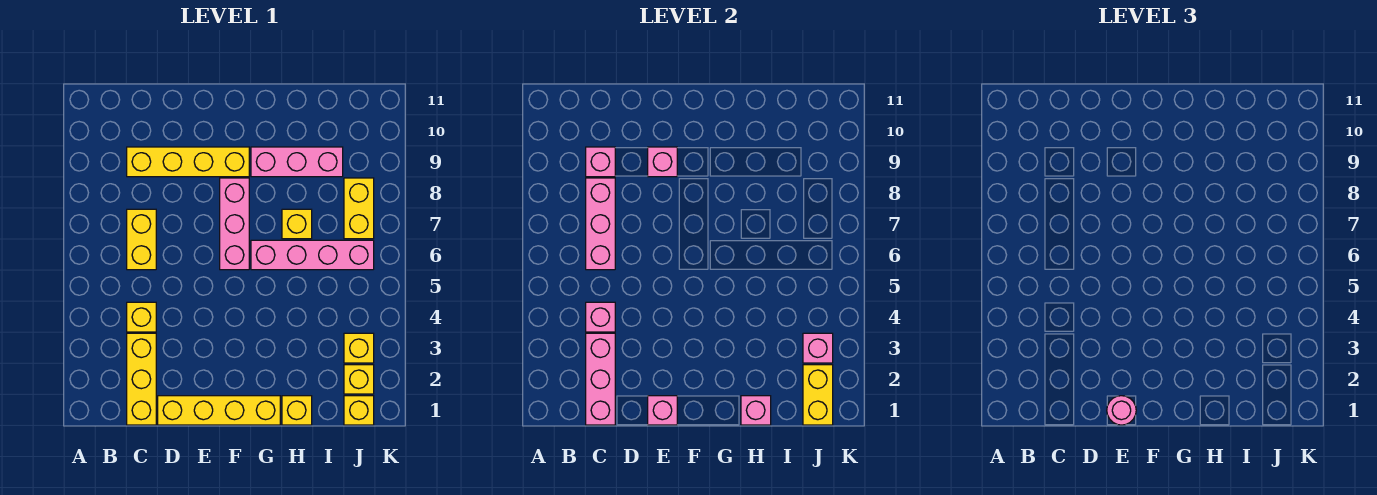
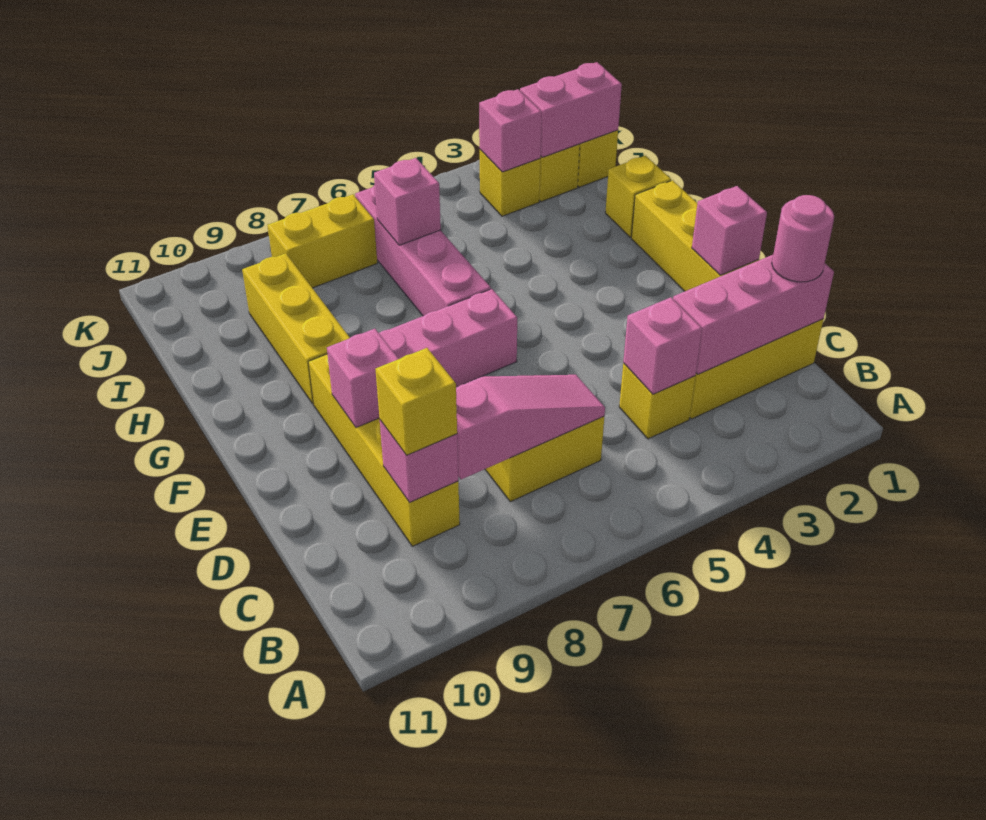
pink 1x3 brick [586,178,615,270] -> pink 1x3 slope [456,375,605,480]
pink 1x1 round brick [1107,396,1136,425] -> pink 1x1 round brick moved to [772,195,834,282]
pink 1x3 brick [251,147,343,177] -> yellow 1x3 brick [242,253,350,404]
pink 1x1 brick [741,396,771,425] -> pink 1x1 brick moved to [374,158,441,245]
yellow 1x1 brick [282,209,312,239] -> yellow 1x1 brick moved to [375,348,457,455]
yellow 1x2 brick [803,365,833,425] -> pink 1x2 brick [520,62,622,157]

